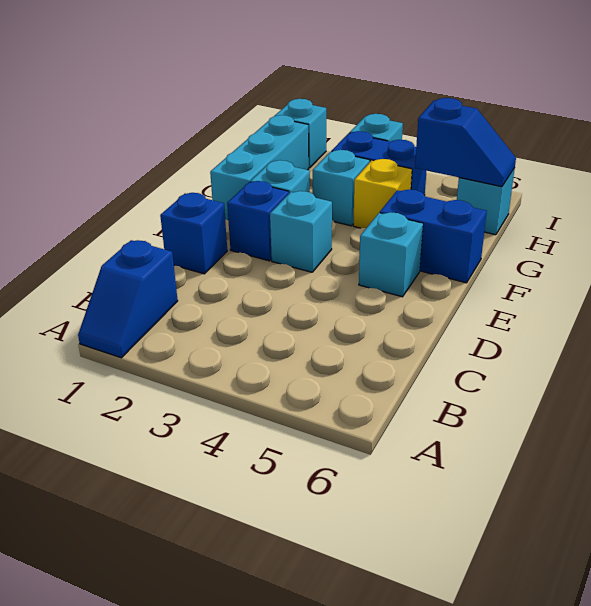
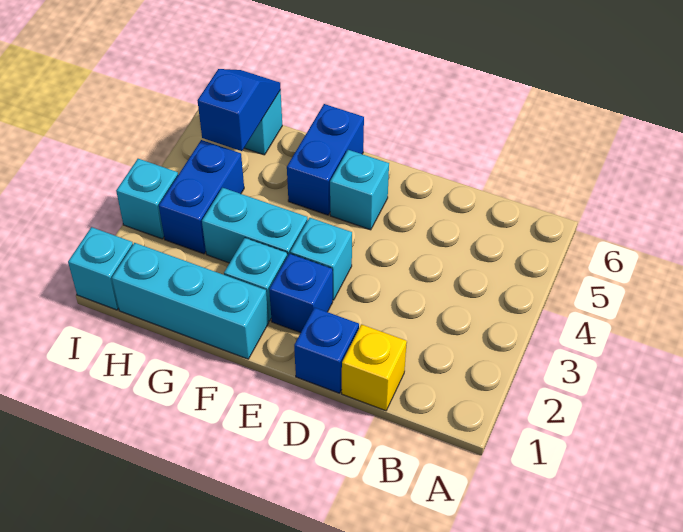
blue 1x2 slope [78,240,178,358] -> none
cyan 1x1 brick [313,150,370,226] -> cyan 1x2 brick [202,188,308,263]
yellow 1x1 brick [353,159,412,228] -> yellow 1x1 brick moved to [342,324,407,411]

